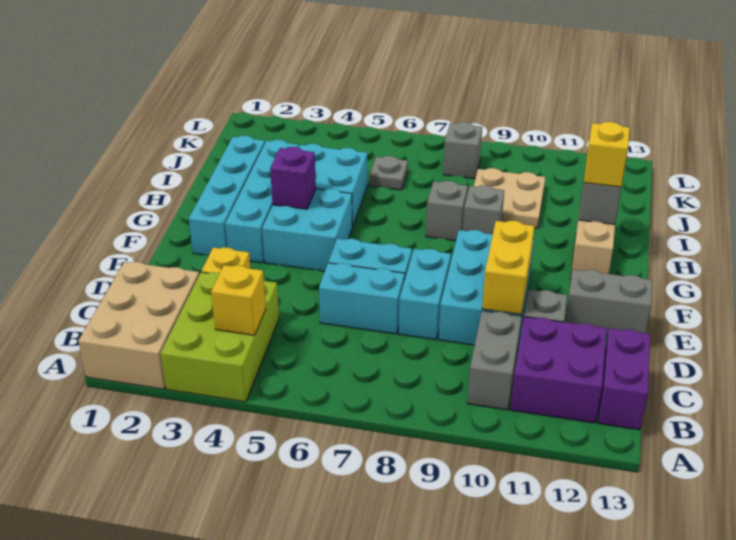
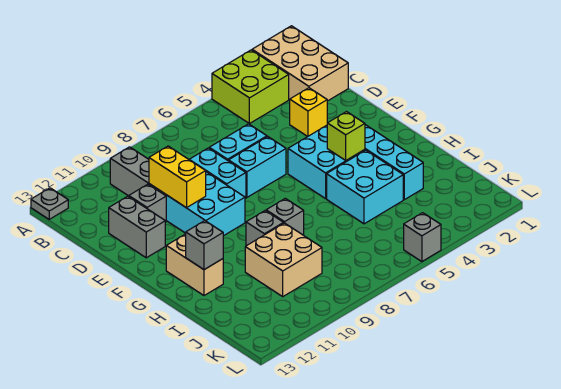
lime 2x3 brick [160,272,279,402] -> lime 2x2 brick [212,50,289,124]
yellow 1x1 brick [211,265,266,335] -> none
purple 2x2 brick [510,317,607,423] -> none
purple 1x2 brick [598,328,650,430] -> none
grey 1x2 brick [565,270,652,336] -> grey 1x2 brick turned to [109,196,165,258]
cyan 1x4 brick [189,136,265,256] -> none
purple 1x1 brick [270,147,316,209] -> lime 1x1 brick [327,112,365,160]
yellow 1x1 brick [584,122,630,187] -> none
tan 2x2 plate [474,168,545,228] -> tan 2x2 brick [245,223,322,296]
grey 1x1 plate [369,156,408,190] -> grey 1x1 plate moved to [31,188,68,219]
grey 1x1 brick [443,122,482,179] -> grey 1x1 brick moved to [404,213,441,262]

